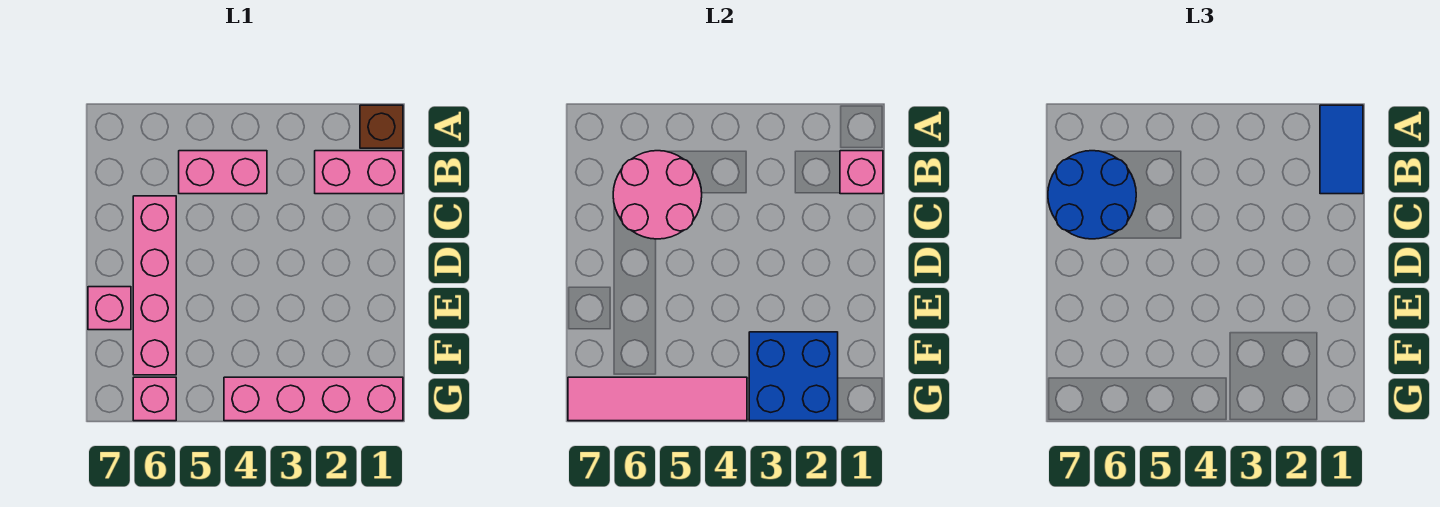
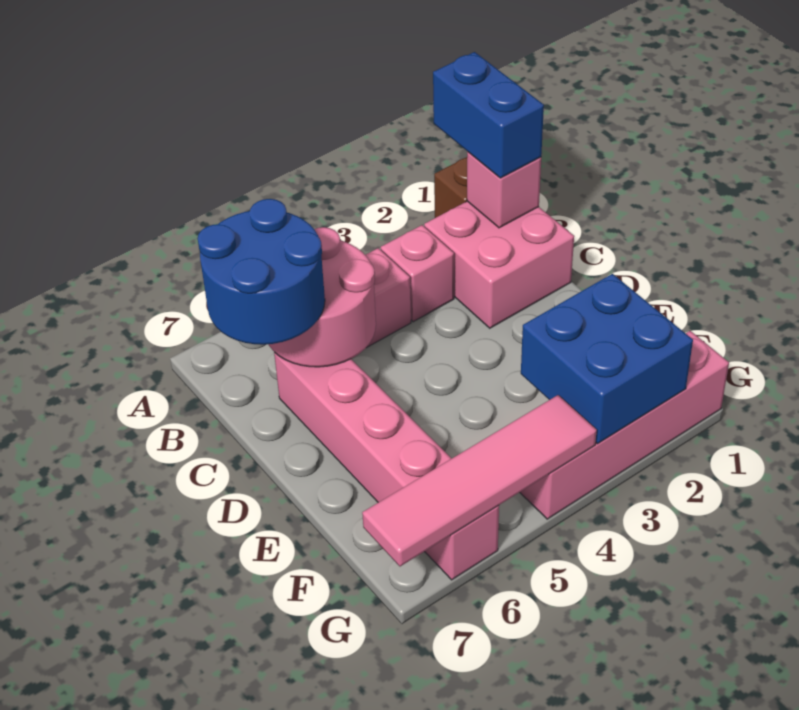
blue 1x2 tile [1320,105,1363,194] -> blue 1x2 brick [433,52,544,178]
pink 1x2 brick [315,151,403,194] -> pink 2x2 brick [424,201,574,328]
pink 1x1 brick [88,287,131,330] -> pink 1x1 brick moved to [380,225,454,322]

